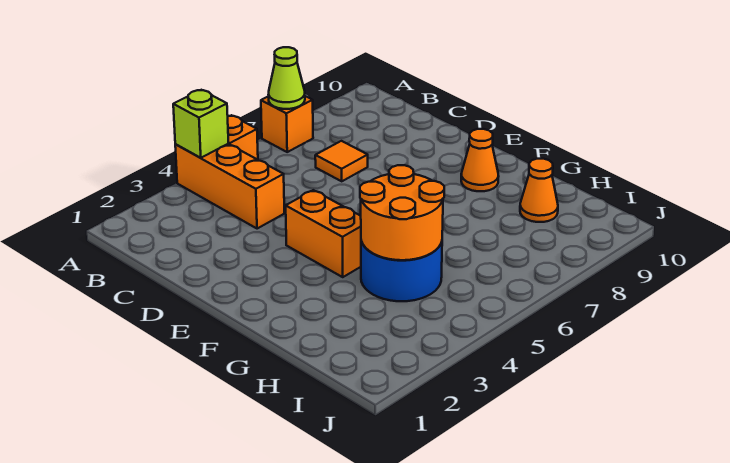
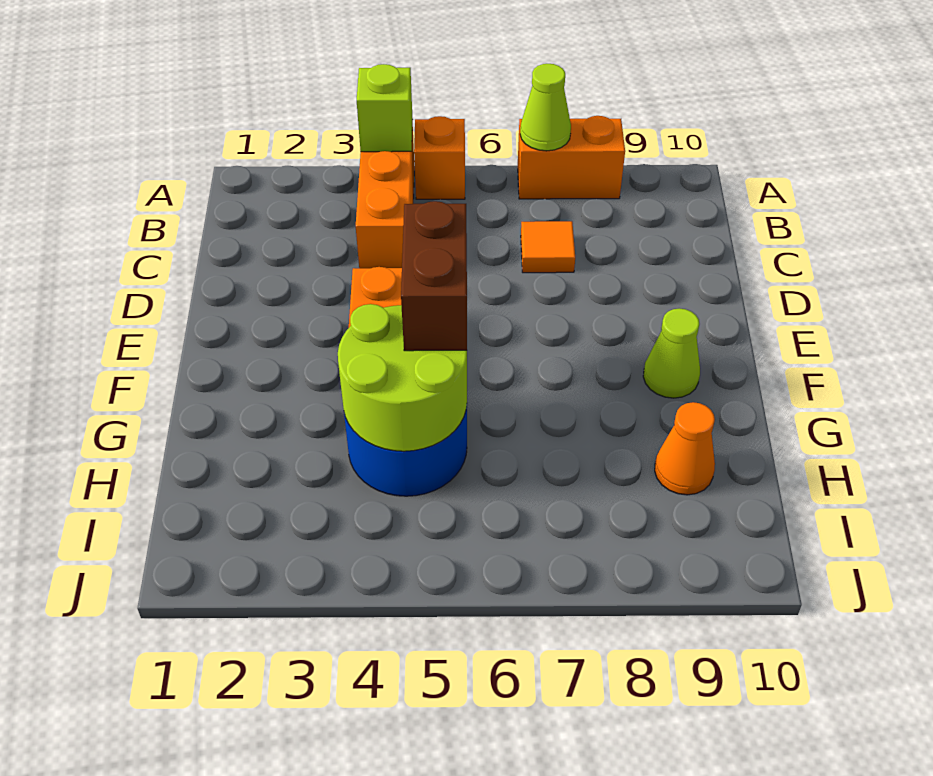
orange 1x1 brick [261,96,313,152] -> orange 1x2 brick [518,116,625,199]
none -> brown 1x2 brick [401,201,467,351]
orange 1x1 cone [461,129,499,191] -> lime 1x1 cone [643,308,700,398]
orange 2x2 round brick [360,165,444,260] -> lime 2x2 round brick [338,304,467,451]

